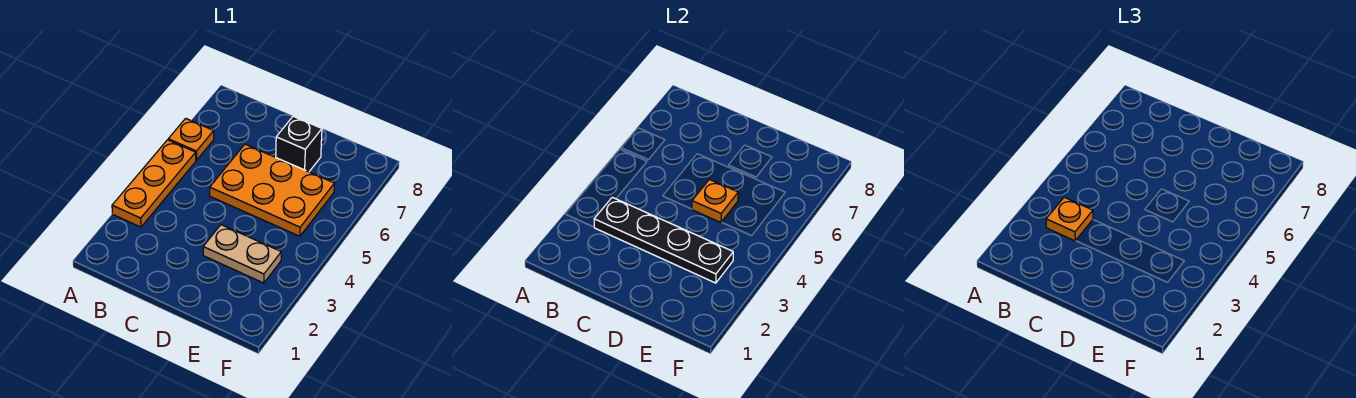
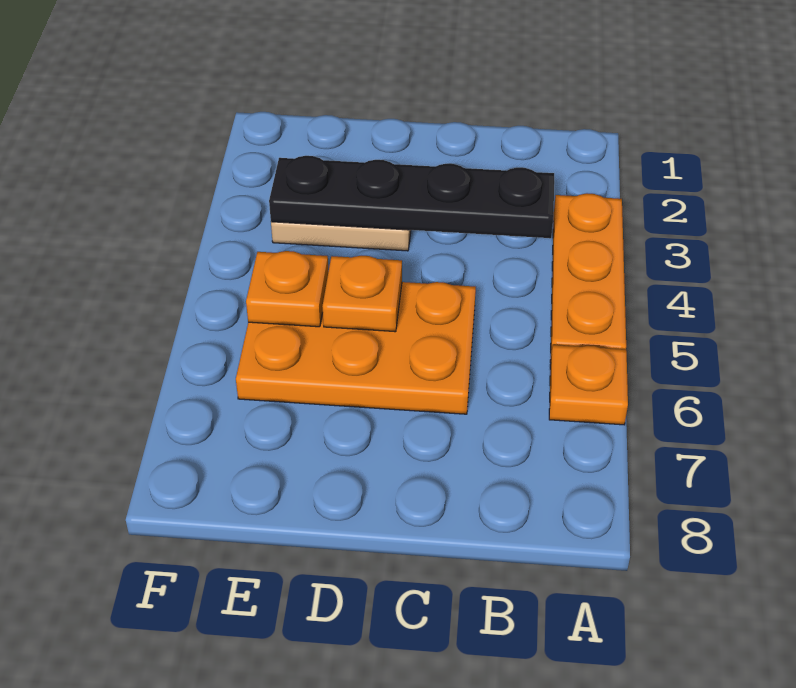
orange 1x1 plate [1046,197,1093,241] -> orange 1x1 plate moved to [246,251,329,327]
black 1x1 brick [276,116,322,172] -> none

